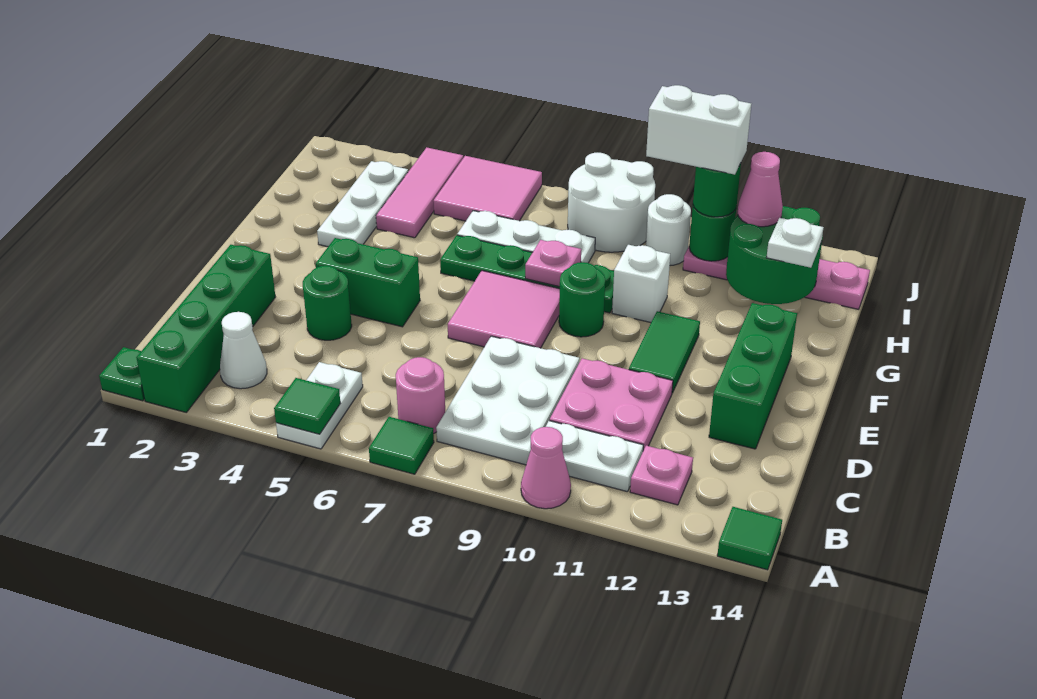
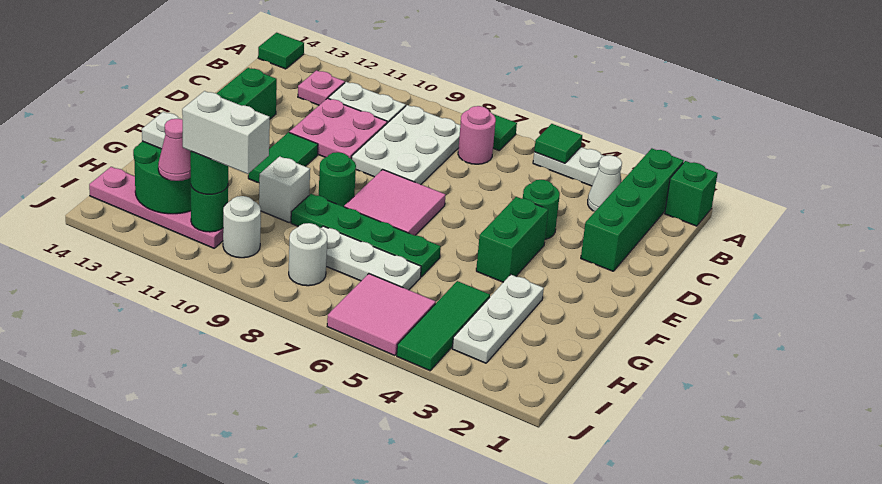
green 1x1 plate [99,347,144,401] -> green 1x1 brick [665,161,718,226]
white 1x2 plate [276,362,363,449] -> white 1x2 plate turned to [533,147,604,186]
pink 1x1 cone [521,427,571,509] -> none
green 1x2 brick [316,238,420,327] -> green 1x2 brick turned to [476,197,548,282]
pink 1x1 plate [525,240,581,287] -> none
pink 1x3 tile [376,147,463,238] -> green 1x3 tile [397,281,490,371]
white 2x2 round brick [568,153,655,252] -> white 1x1 round brick [289,223,327,286]

